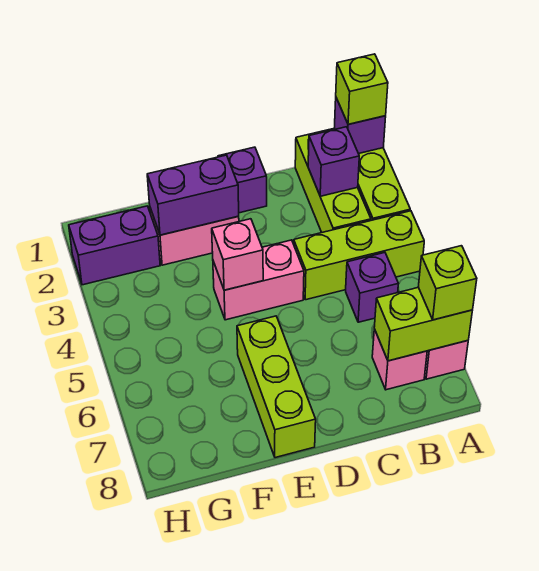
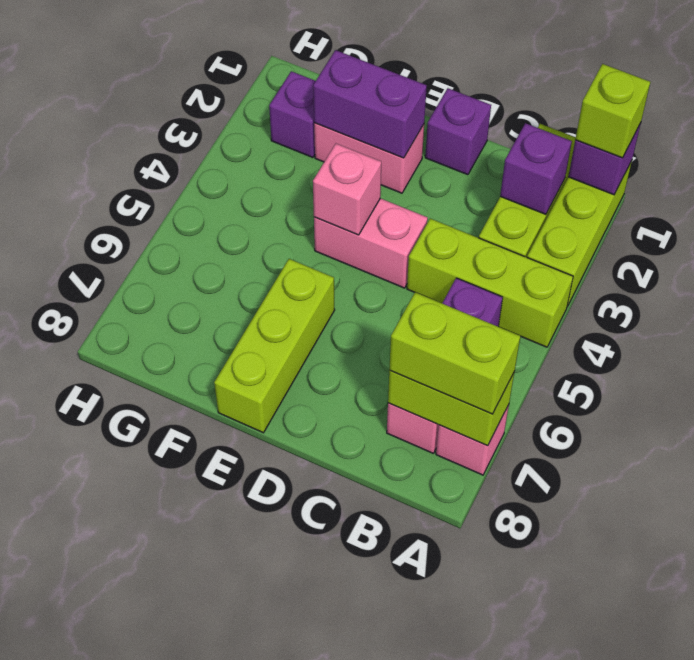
lime 1x1 brick [418,246,477,320] -> lime 1x2 brick [389,292,520,414]
purple 1x2 brick [69,206,160,285] -> purple 1x1 brick [269,71,315,157]

